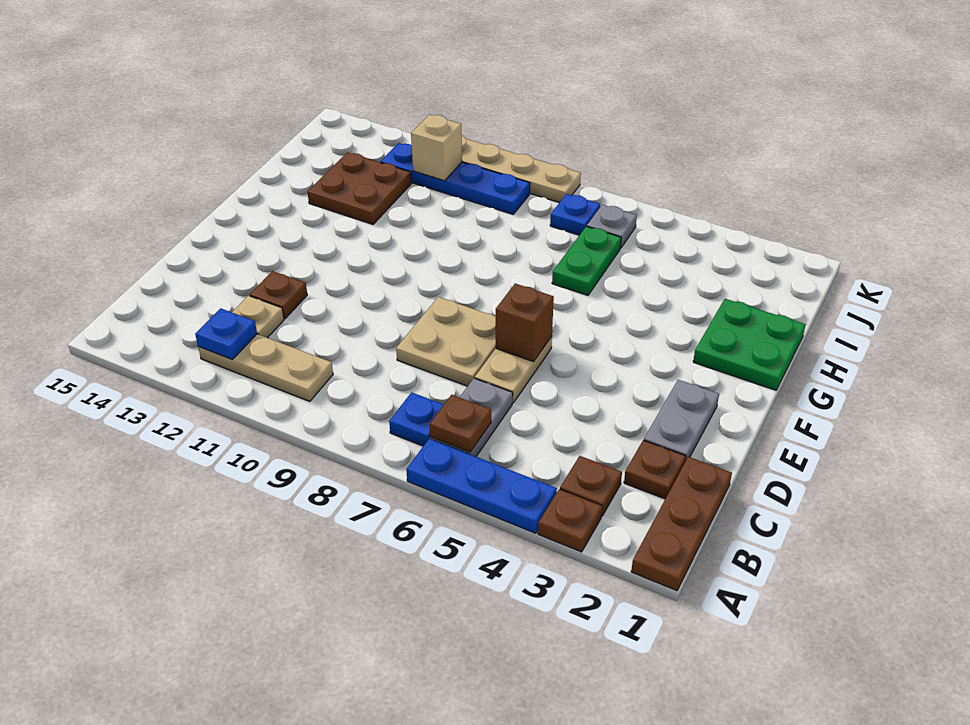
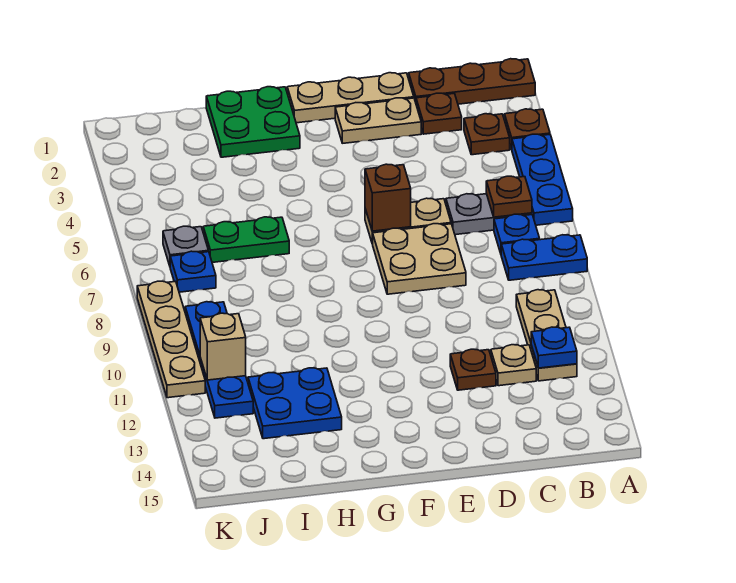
none -> blue 1x2 plate [501,235,587,280]
none -> tan 1x3 plate [287,73,414,123]
grey 1x2 plate [644,380,719,462] -> tan 1x2 plate [335,98,421,143]
brown 2x2 plate [308,152,411,224] -> blue 2x2 plate [248,368,342,439]

